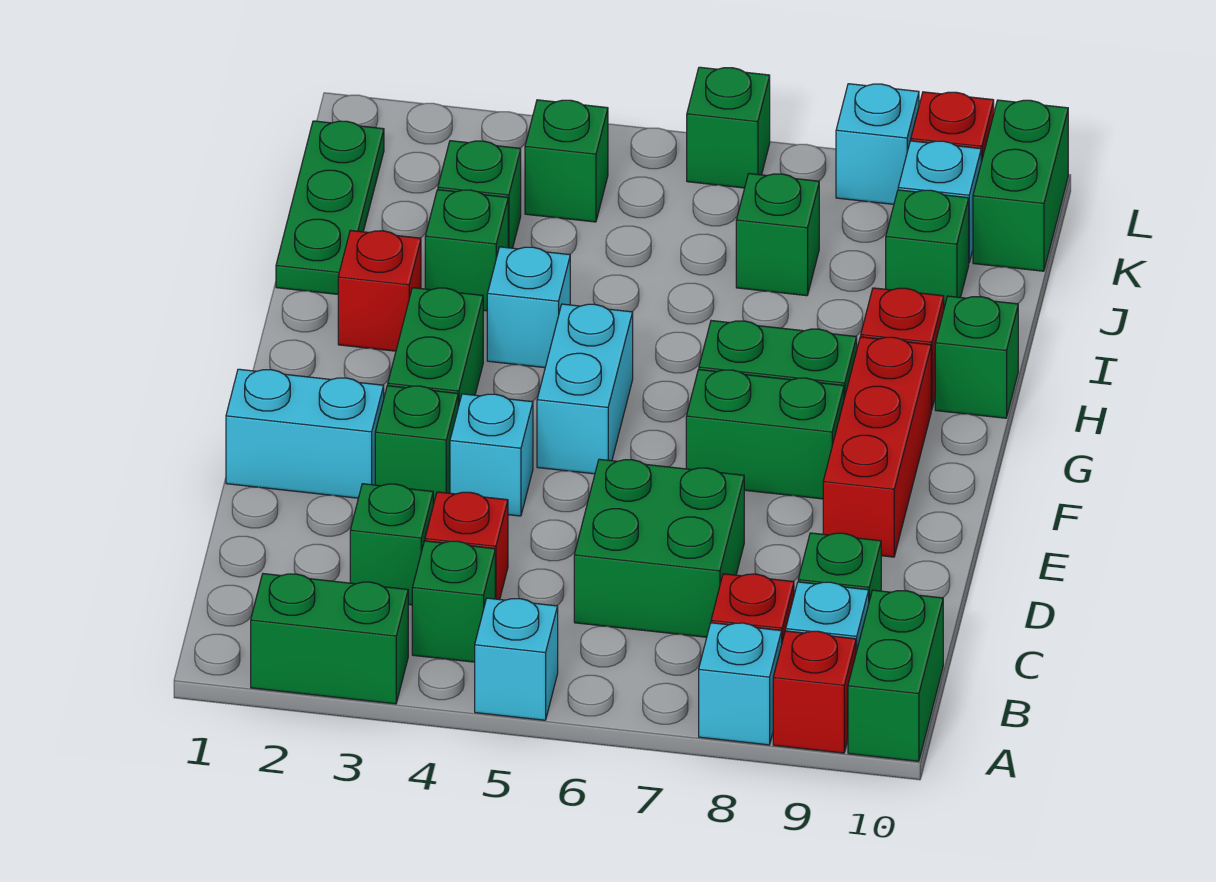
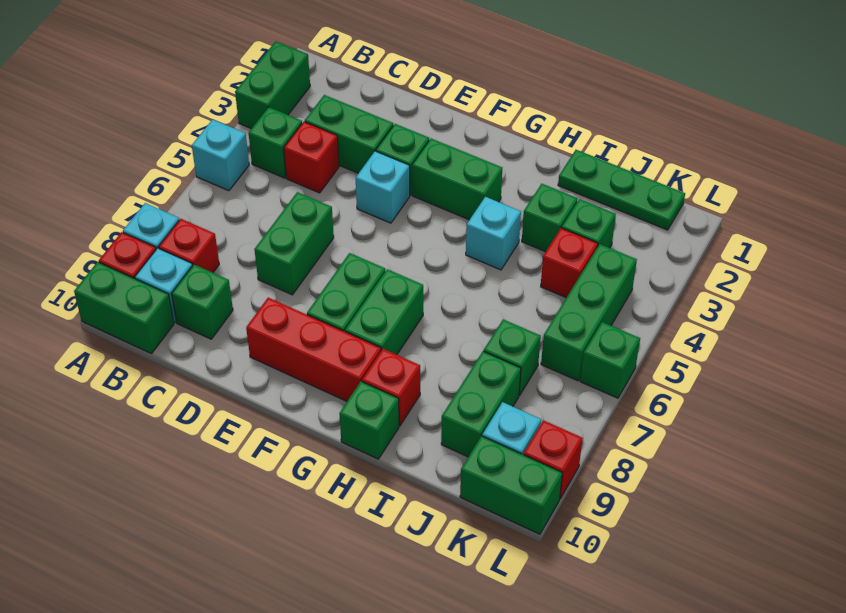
green 1x1 brick [350,484,433,605] -> green 1x2 brick [305,95,393,173]
green 2x2 brick [574,459,744,637] -> green 1x2 brick [254,192,334,295]
cyan 1x2 brick [226,369,384,498] -> none
cyan 1x2 brick [537,304,633,474] -> none
red 1x1 brick [338,230,421,351] -> red 1x1 brick moved to [541,228,598,298]
green 1x1 brick [886,190,969,307] -> green 1x2 brick [441,351,521,457]
green 1x1 brick [525,100,608,222] -> green 1x3 brick [541,244,637,381]
cyan 1x1 brick [836,84,919,204] -> none

